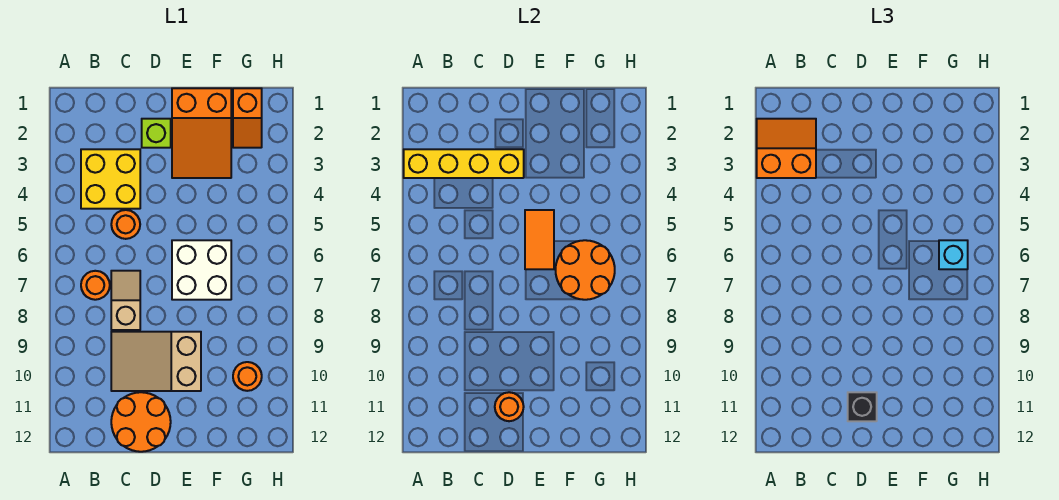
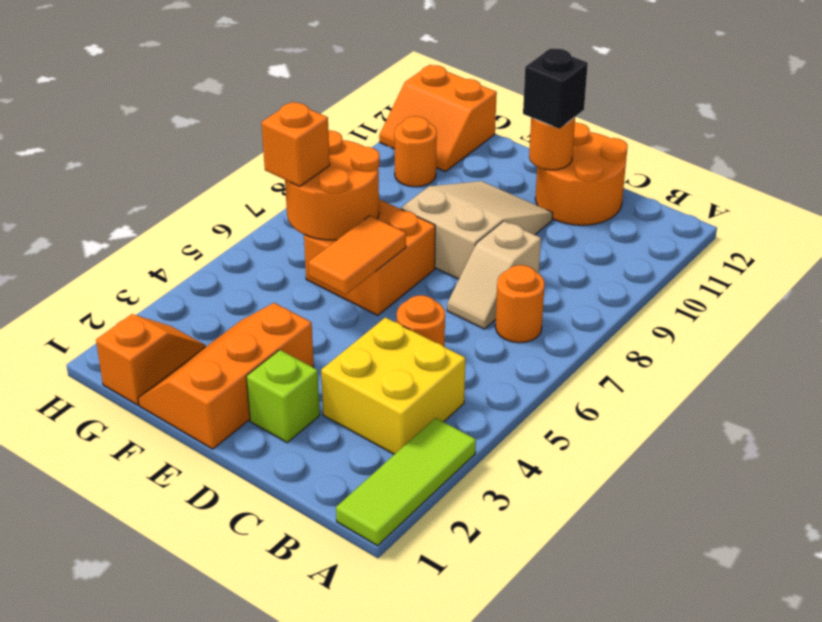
none -> lime 1x3 tile [336,418,476,546]
orange 2x2 slope [757,119,816,178] -> orange 2x2 slope moved to [379,65,497,172]
yellow 1x4 brick [404,149,524,178] -> none
tan 2x3 slope [111,332,201,391] -> tan 2x3 slope turned to [401,181,553,279]
orange 2x3 slope [172,88,231,178] -> orange 2x3 slope turned to [138,303,314,449]
white 2x2 brick [172,240,231,300] -> orange 2x2 brick [304,199,435,315]
cyan 1x1 brick [939,240,968,269] -> orange 1x1 brick [262,102,330,187]

